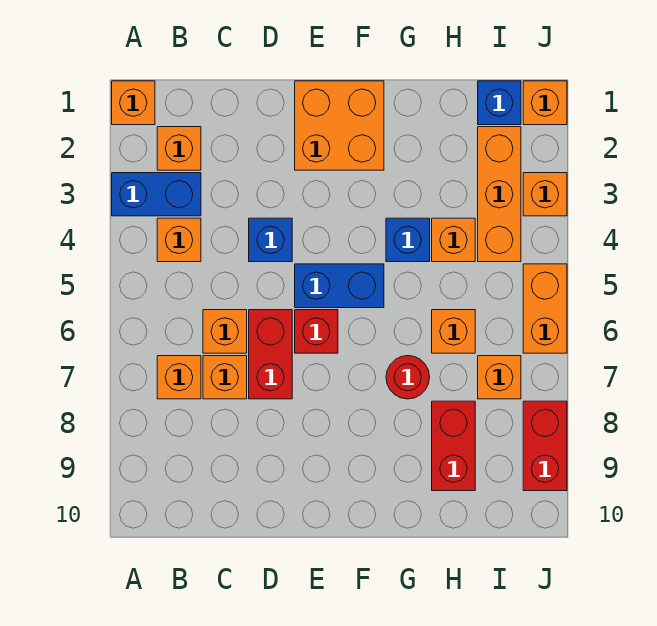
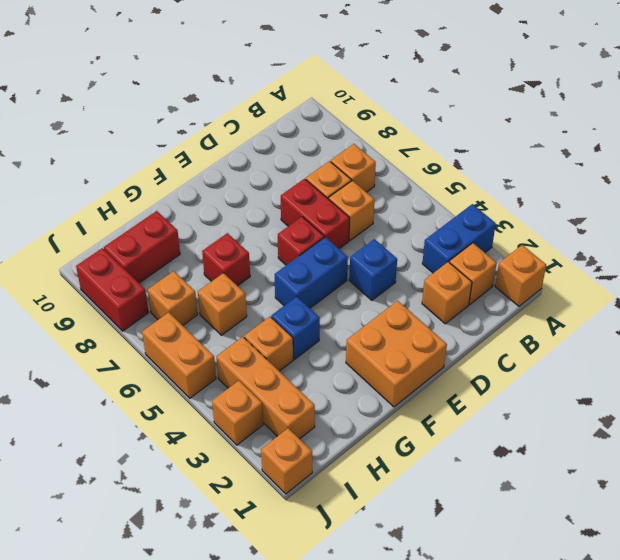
orange 1x1 brick [157,218,201,262] -> orange 1x1 brick moved to [422,262,472,324]
red 1x1 round brick [386,356,430,399] -> red 1x1 brick [202,233,250,286]
red 1x2 brick [432,401,475,491] -> red 1x2 brick turned to [104,211,180,283]
blue 1x1 brick [478,81,521,125] -> none

